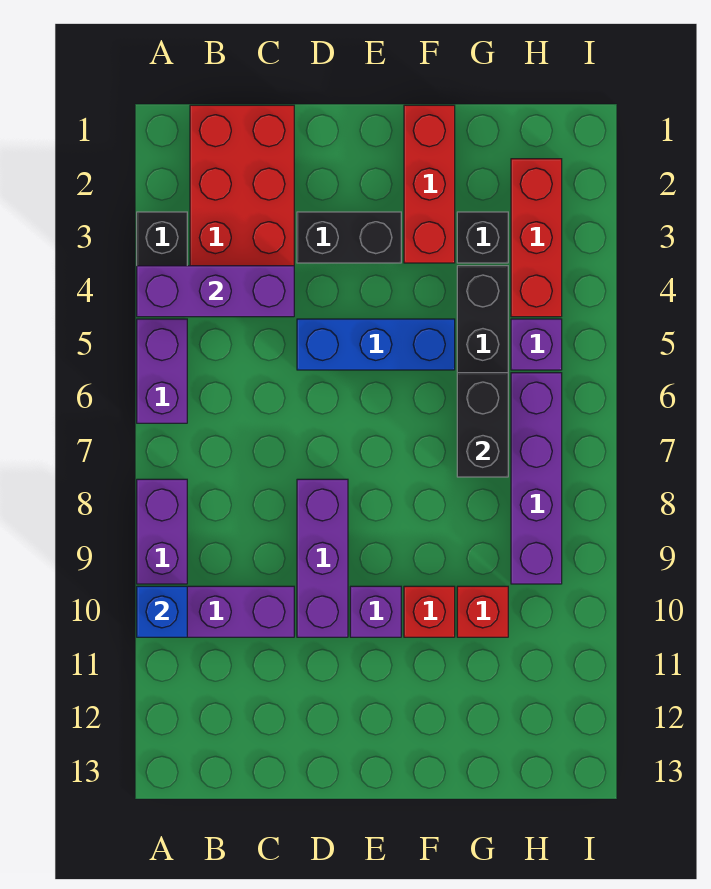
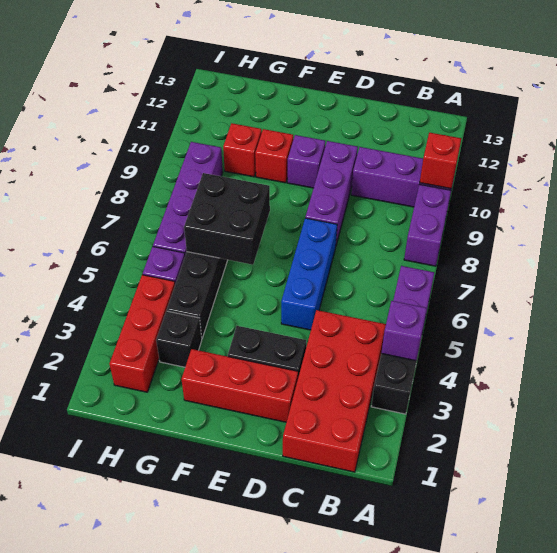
purple 1x3 brick [137,266,294,317] -> purple 1x1 brick [381,301,427,361]
blue 1x1 brick [137,586,187,637] -> red 1x1 brick [420,133,461,189]
blue 1x3 brick [297,319,455,370] -> blue 1x3 brick turned to [281,218,337,330]
red 1x3 brick [404,105,455,263] -> red 1x3 brick turned to [181,349,298,422]
black 1x2 brick [457,373,508,477] -> black 2x2 brick [184,173,270,265]

